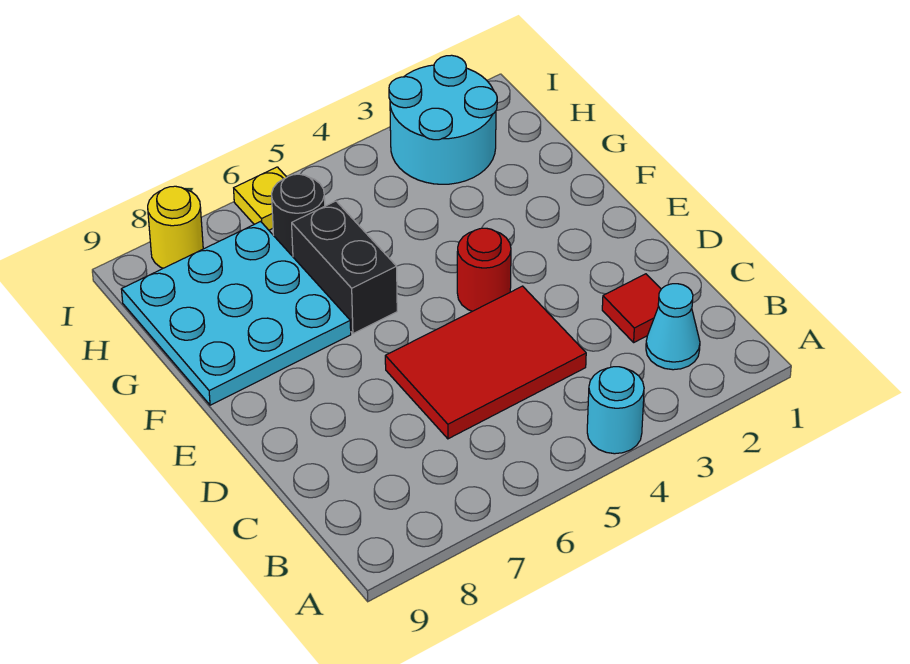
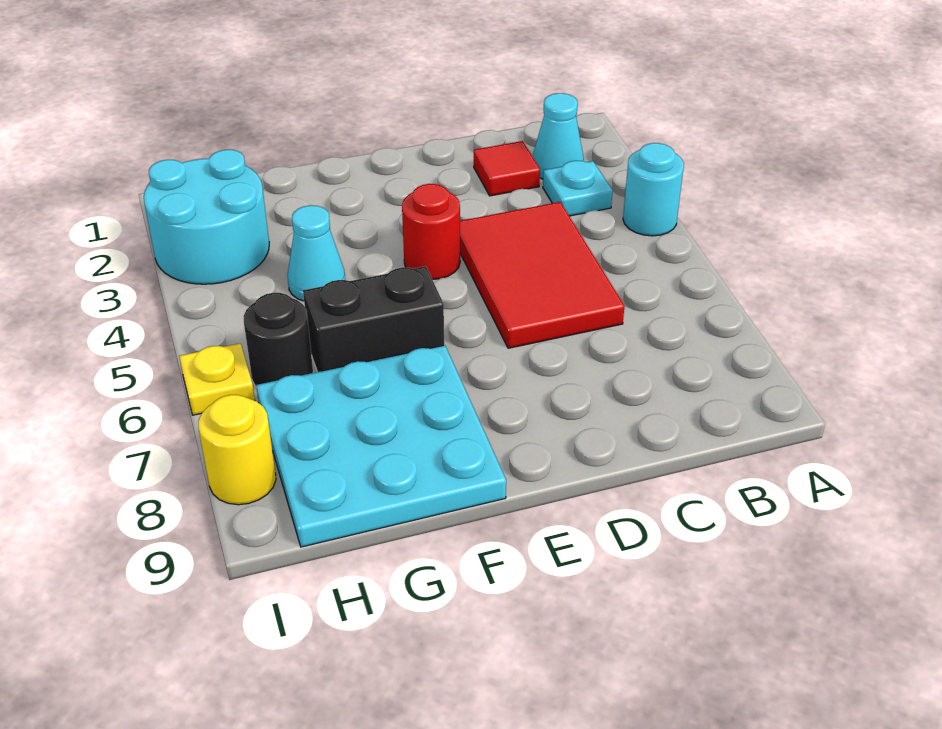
none -> cyan 1x1 plate [543,161,613,216]
none -> cyan 1x1 cone [288,205,345,301]

